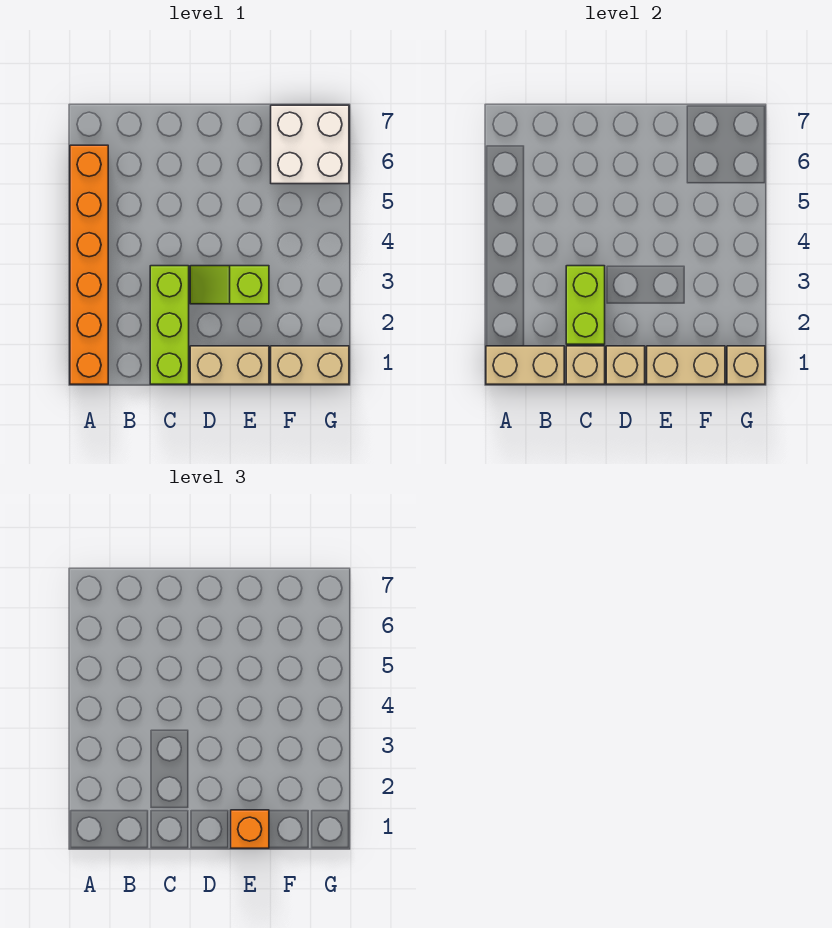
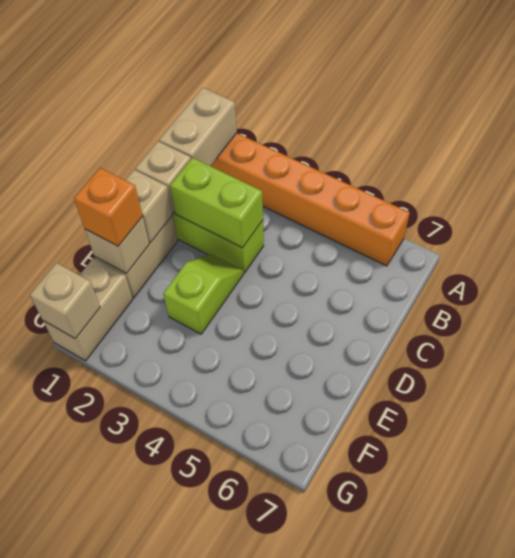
tan 1x2 brick [647,346,725,384] -> tan 1x1 brick [85,217,149,273]
white 2x2 brick [271,105,349,184] -> none

